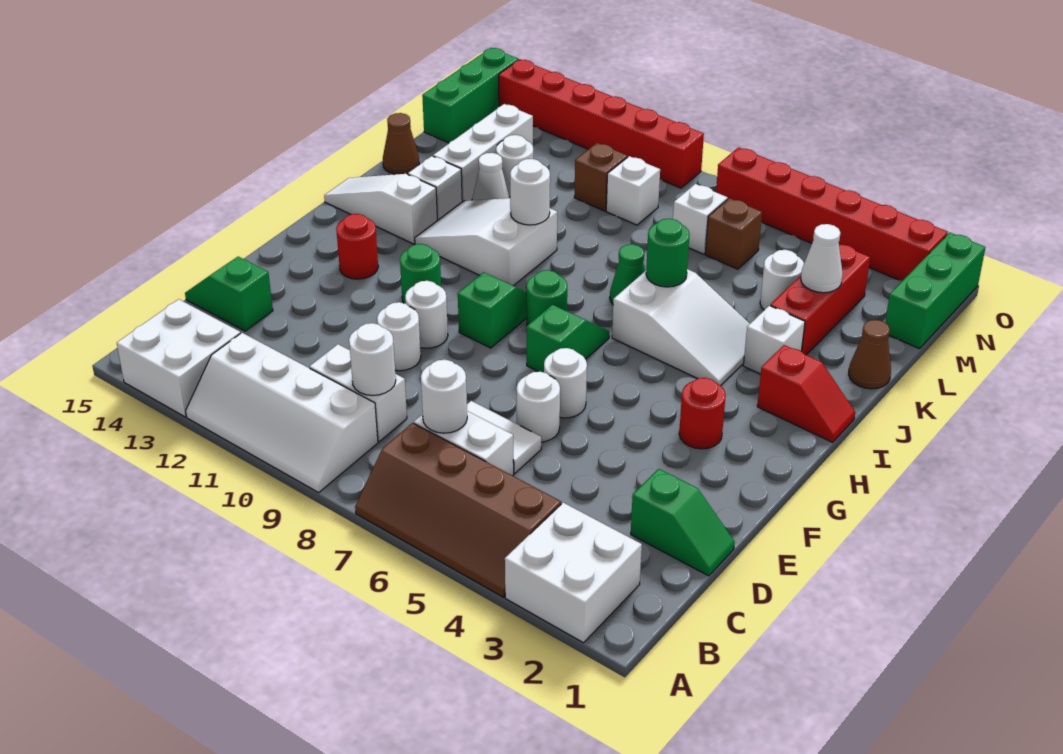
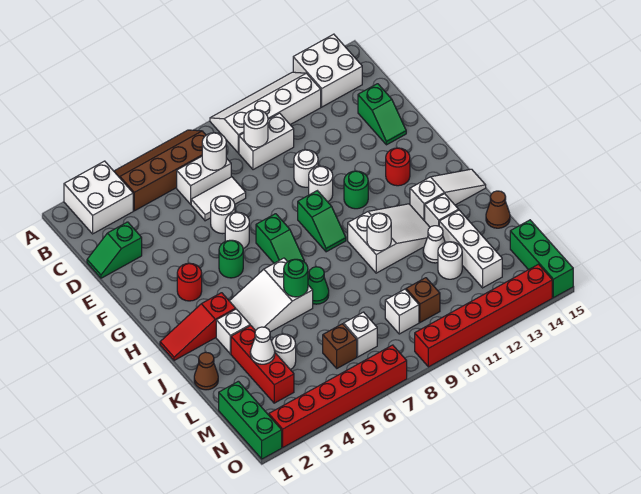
green 1x2 slope [185,257,273,331] -> green 1x2 slope turned to [358,84,406,145]
green 1x1 round brick [526,270,567,325] -> green 1x1 round brick moved to [219,240,243,278]
red 1x2 slope [757,345,855,442] -> red 1x3 slope [160,293,236,361]

